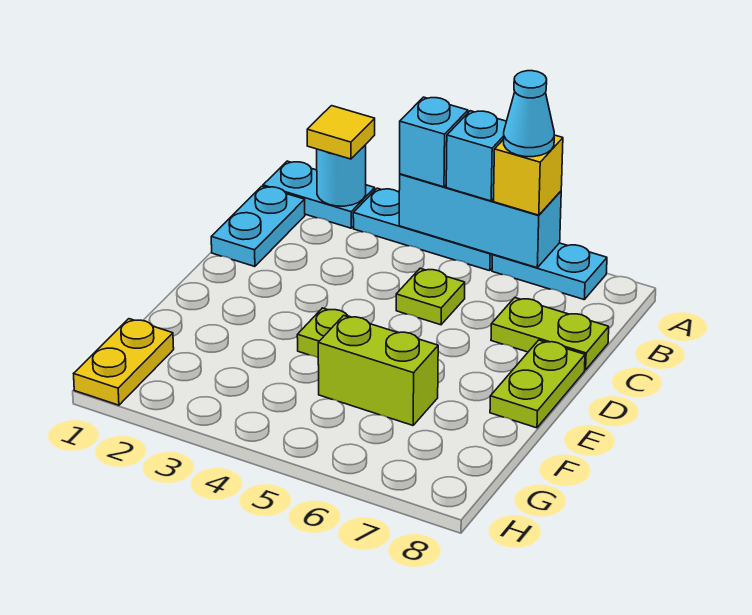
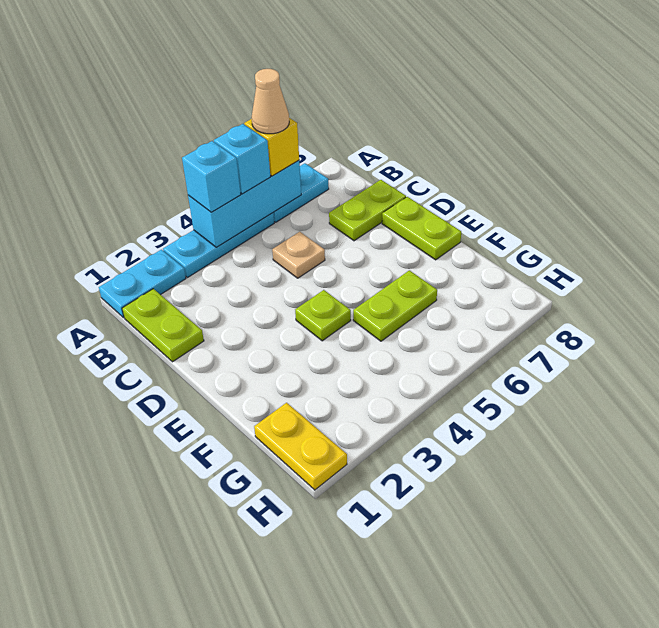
cyan 1x1 round brick [317,145,366,206] -> none
yellow 1x1 tile [307,106,375,159] -> none
cyan 1x1 cone [504,71,554,157] -> tan 1x1 cone [251,69,289,134]
cyan 1x2 plate [211,186,305,267] -> lime 1x2 plate [122,289,204,362]
lime 1x1 plate [396,268,465,325] -> tan 1x1 plate [272,232,325,278]
lime 1x2 brick [318,316,438,425] -> lime 1x2 plate [353,270,437,341]

